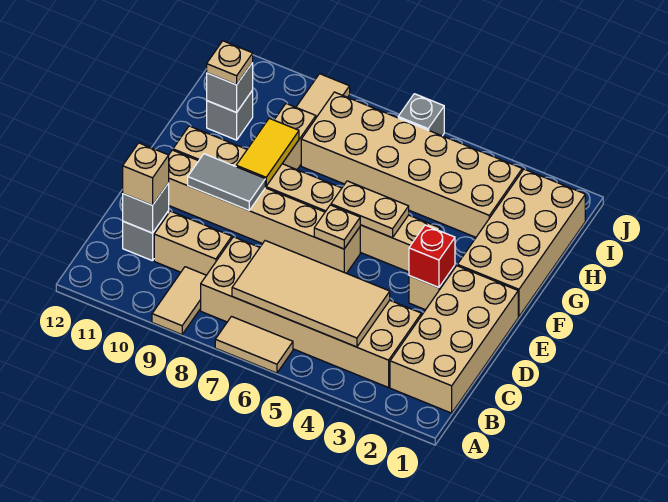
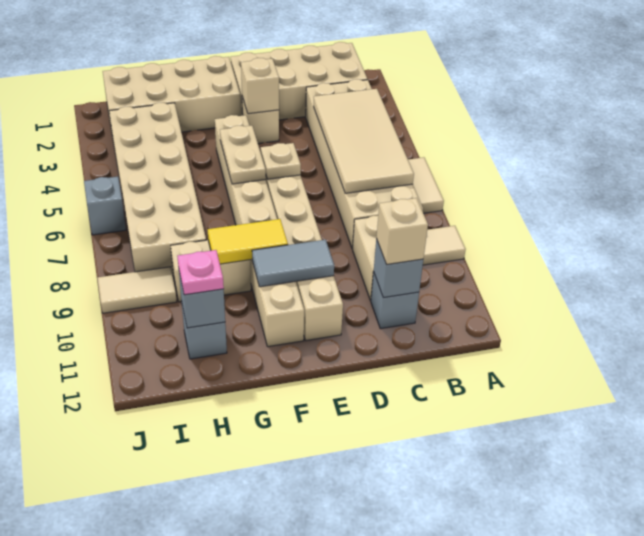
red 1x1 brick [409,225,455,288] -> tan 1x1 brick [241,58,279,114]
grey 1x2 tile [188,154,265,210] -> grey 1x2 tile turned to [252,240,334,287]
tan 1x1 plate [207,41,253,85] -> pink 1x1 plate [178,250,224,295]

